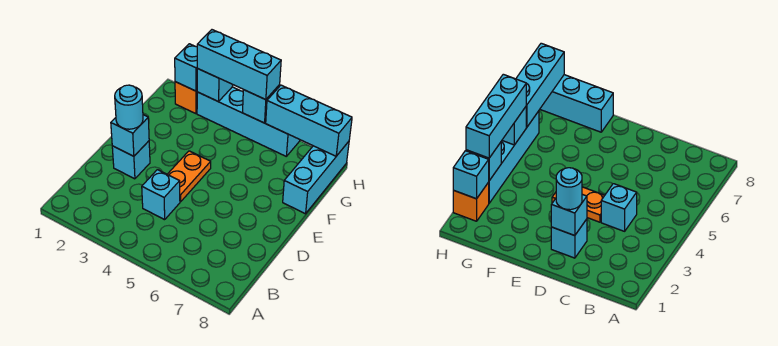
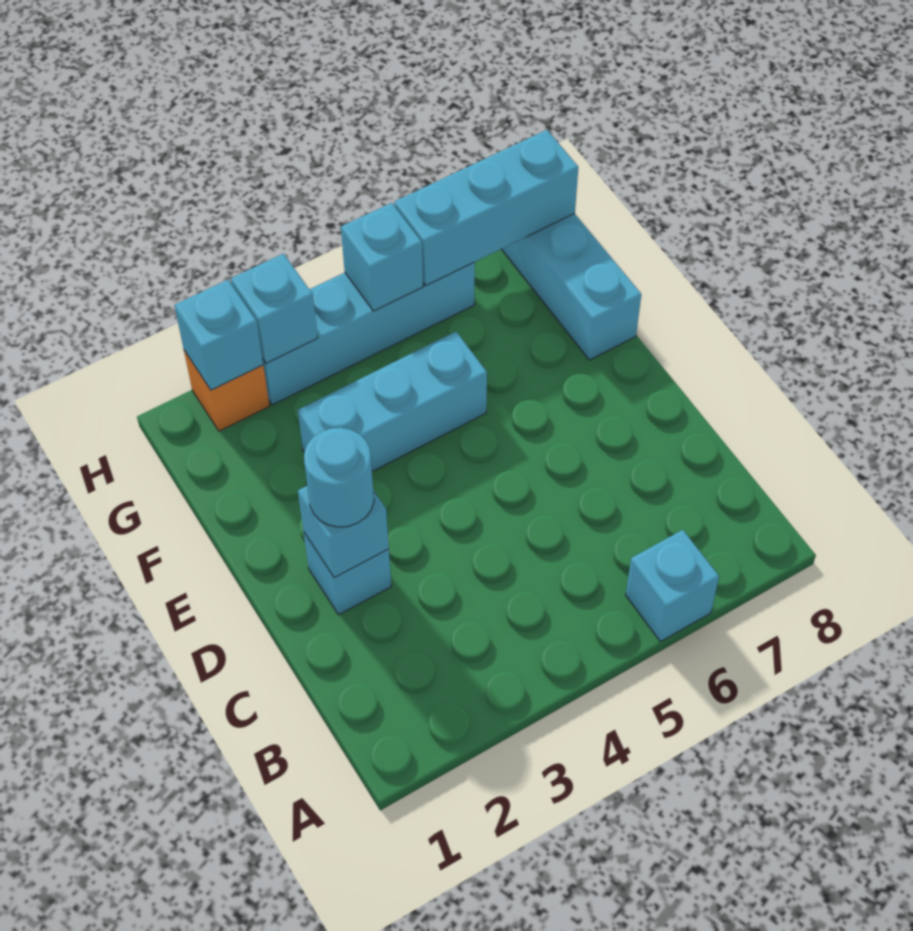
cyan 1x1 brick [142,170,180,220] -> cyan 1x1 brick moved to [626,530,719,642]
orange 1x2 plate [167,151,211,202] -> none
cyan 1x3 brick [197,30,281,100] -> cyan 1x3 brick moved to [298,332,487,471]

